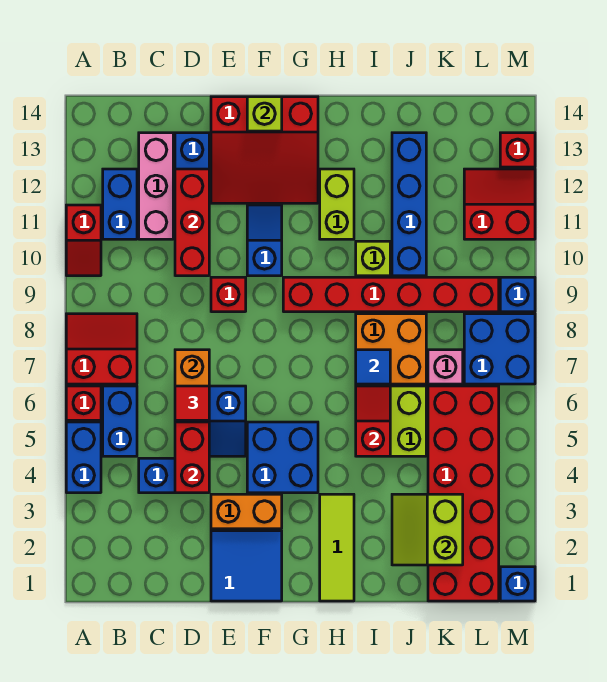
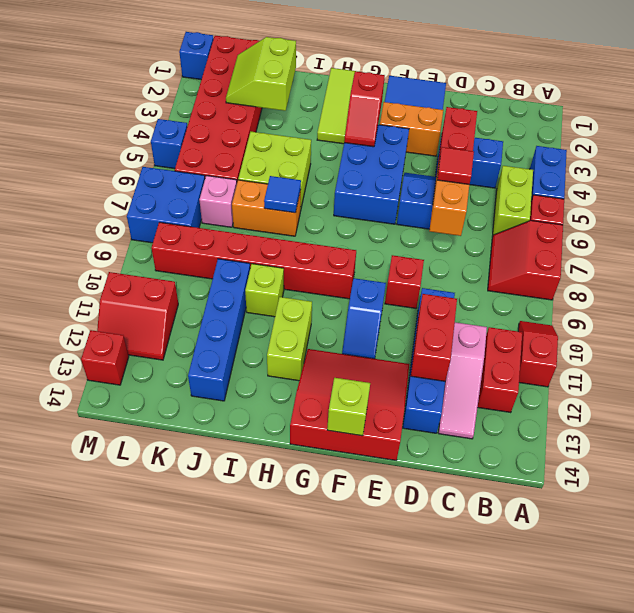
red 2x2 slope [66,314,137,384] -> red 2x2 slope turned to [488,221,563,300]
blue 1x2 brick [103,386,137,456] -> lime 1x2 brick [492,166,533,238]
blue 1x2 brick [103,169,137,239] -> red 1x2 brick [478,327,522,413]
pink 1x3 brick [139,133,173,239] -> pink 1x3 slope [439,322,487,439]
red 1x3 brick [175,169,209,276] -> red 1x2 brick [411,294,457,381]
blue 2x2 brick [247,422,318,493] -> blue 2x3 brick [334,125,409,224]
red 1x2 slope [356,386,390,456] -> red 1x2 slope moved to [344,71,385,147]
orange 2x2 brick [356,314,426,384] -> orange 1x2 brick [232,180,301,236]
lime 2x2 slope [392,494,463,565] -> lime 2x2 slope turned to [226,37,296,111]
blue 1x1 brick [500,277,535,312] -> blue 1x1 brick moved to [151,119,187,169]

